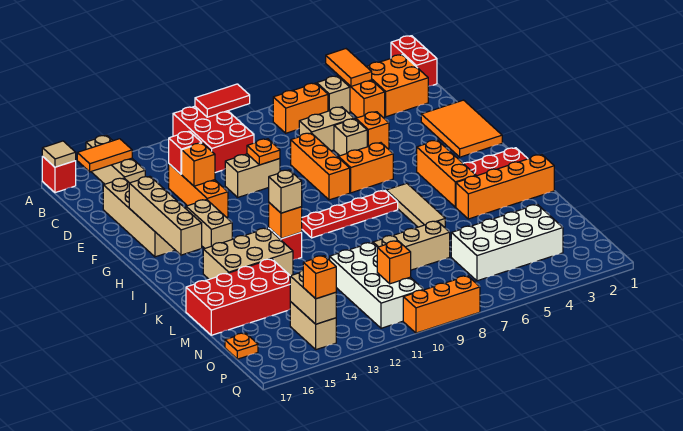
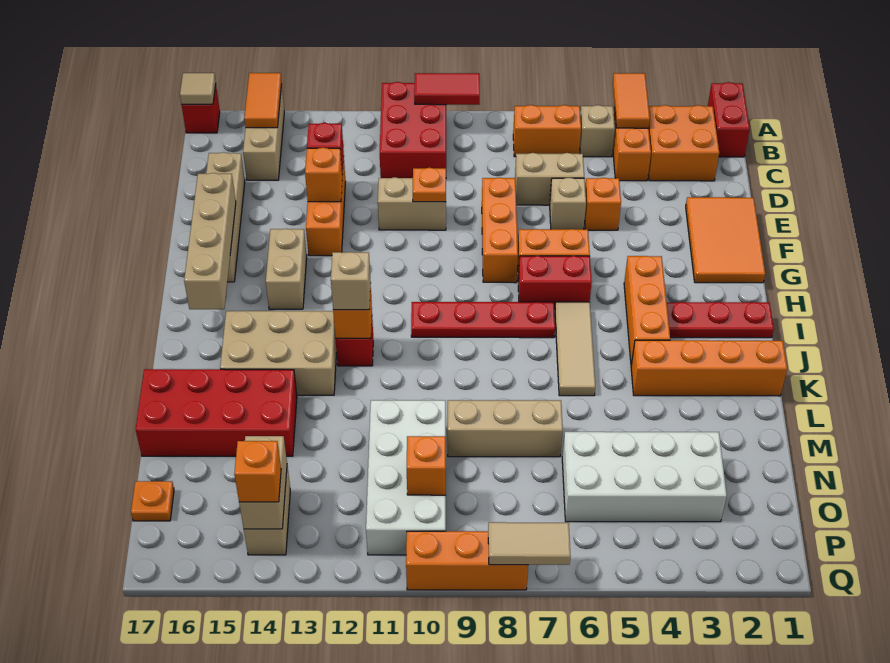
orange 1x2 tile [77,139,132,172] -> orange 1x2 tile turned to [244,73,282,128]
none -> red 1x2 brick [518,256,592,310]
none -> tan 1x2 tile [488,522,571,565]

